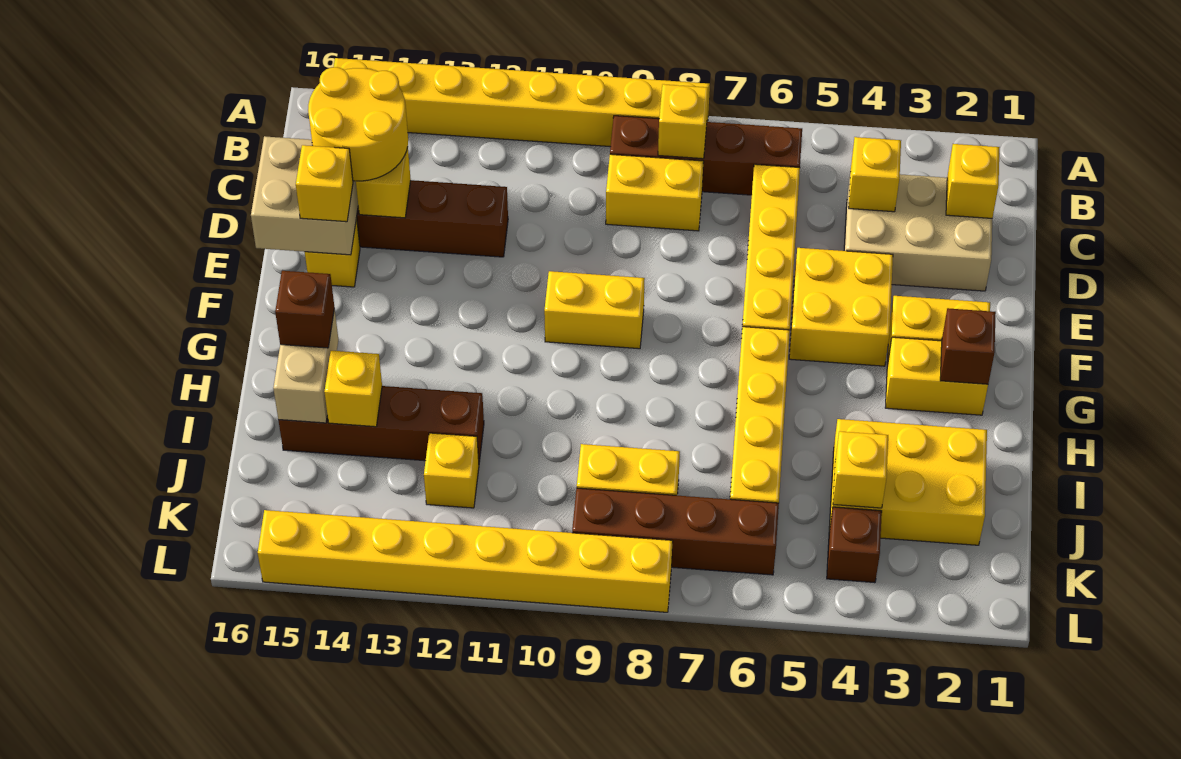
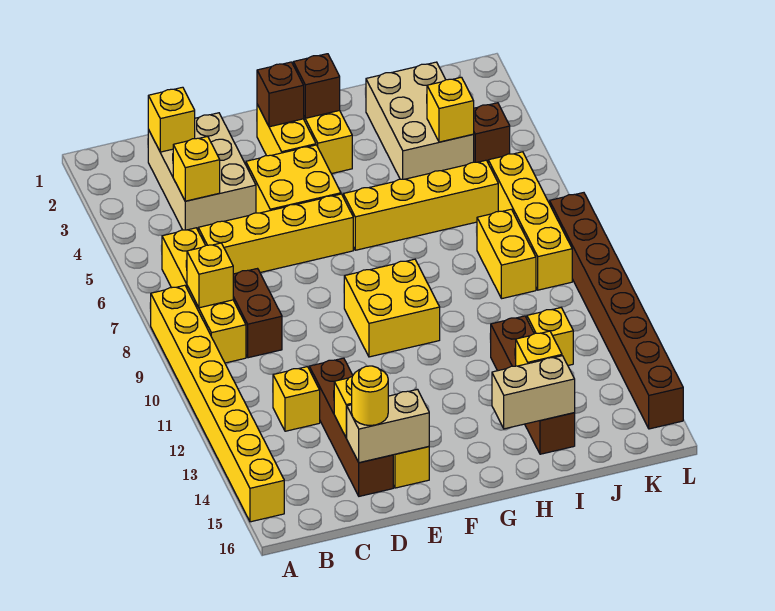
brown 1x4 brick [610,116,802,195] -> yellow 1x4 brick [162,228,246,363]
yellow 1x2 brick [606,154,704,231] -> brown 1x2 brick [233,269,282,358]
yellow 2x2 round brick [308,67,408,181] -> yellow 1x1 round brick [352,366,388,425]
tan 2x2 brick [251,136,358,255] -> tan 1x2 brick [347,389,429,463]
yellow 1x1 brick [296,145,353,222] -> yellow 1x1 brick moved to [273,367,320,431]
yellow 1x2 brick [544,271,645,349] -> yellow 2x2 brick [344,259,440,357]
brown 1x1 brick [275,271,334,348] -> brown 1x1 brick moved to [257,62,304,127]
yellow 2x3 brick [829,419,987,545] -> tan 2x3 brick [366,62,474,179]
brown 1x4 brick [572,488,779,575] -> yellow 1x4 brick [488,152,572,290]
yellow 1x8 brick [258,510,673,612] -> brown 1x8 brick [550,193,683,429]

